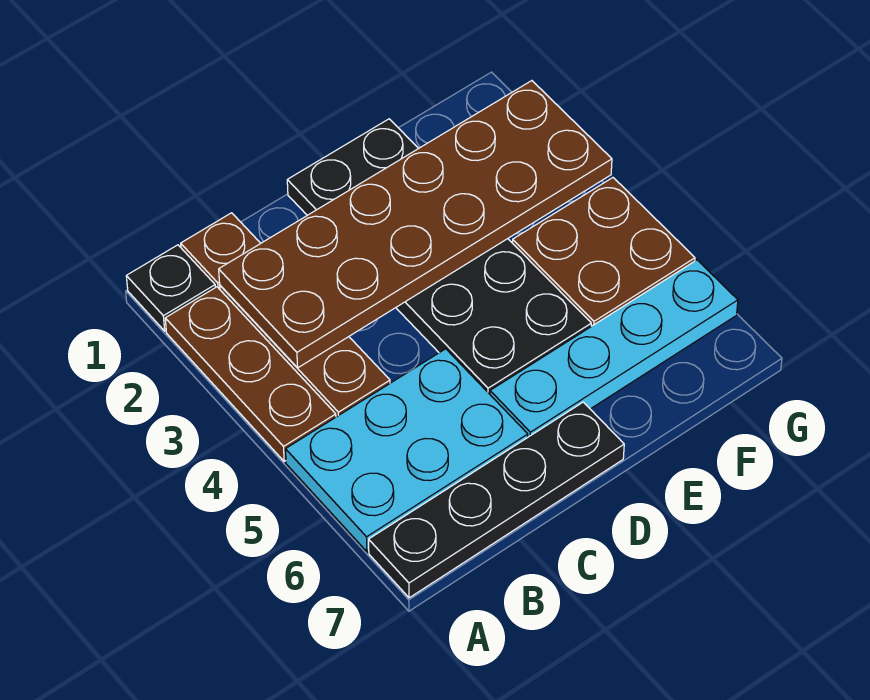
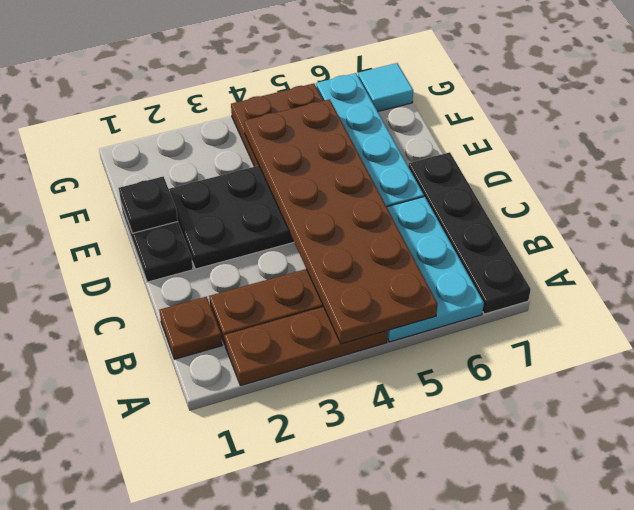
black 1x1 plate [126,245,215,331] -> black 1x1 plate moved to [119,177,178,233]
brown 2x6 plate [219,81,612,368] -> brown 2x6 plate moved to [244,99,438,344]
none -> cyan 1x1 tile [358,63,413,111]

